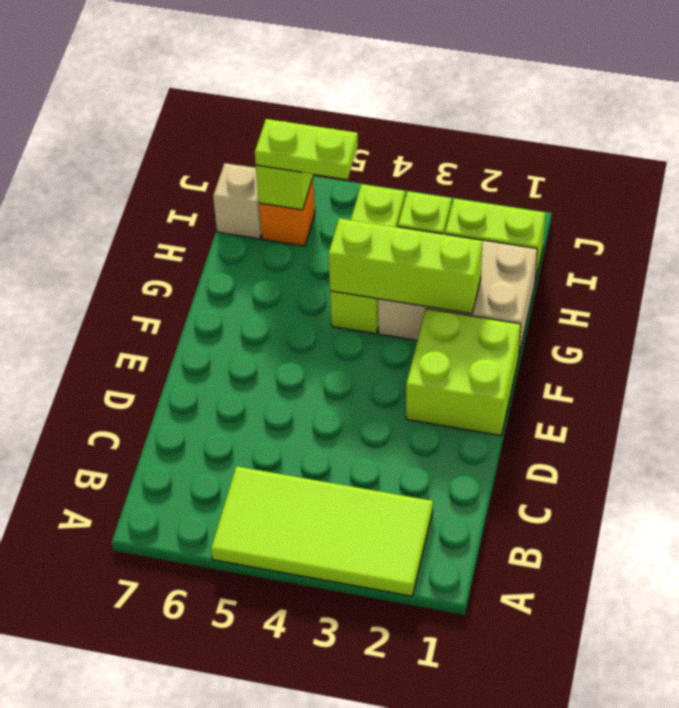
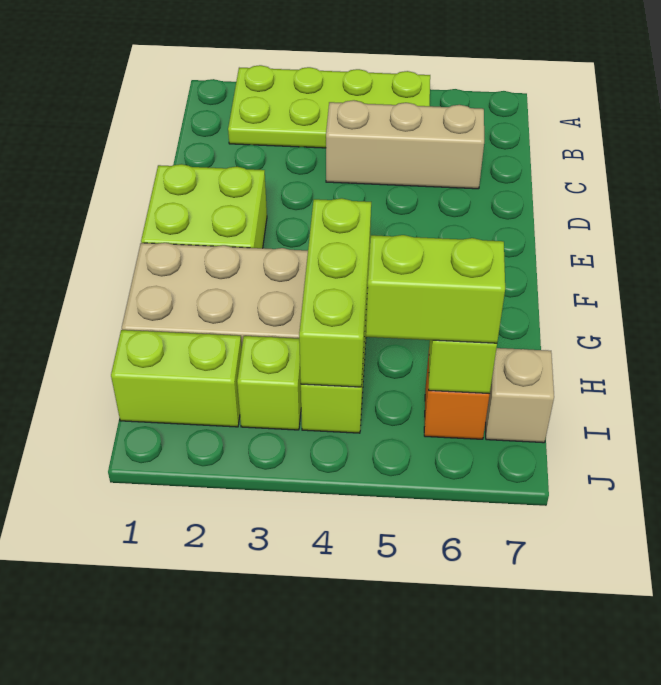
lime 2x4 tile [211,466,433,596] -> lime 2x4 plate [228,65,430,148]
none -> tan 1x3 brick [326,100,484,189]
lime 1x3 brick [328,218,483,314] -> lime 1x3 brick turned to [299,198,371,387]
lime 1x2 plate [255,119,358,179] -> lime 1x2 brick [366,235,505,343]

